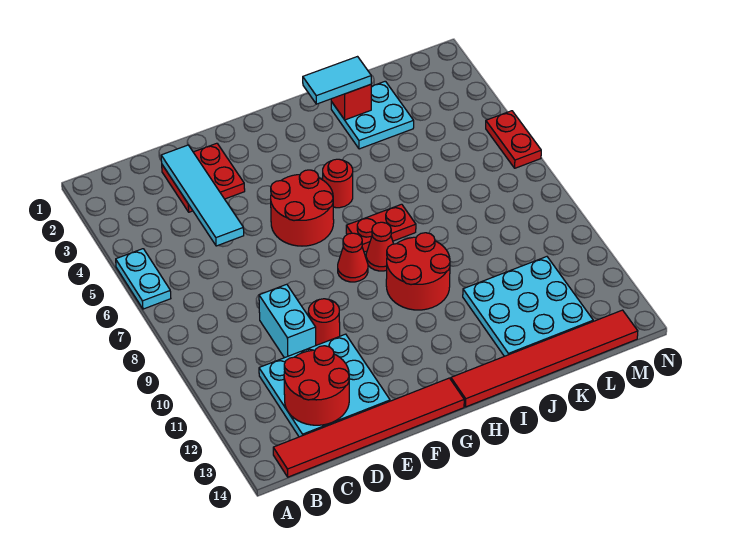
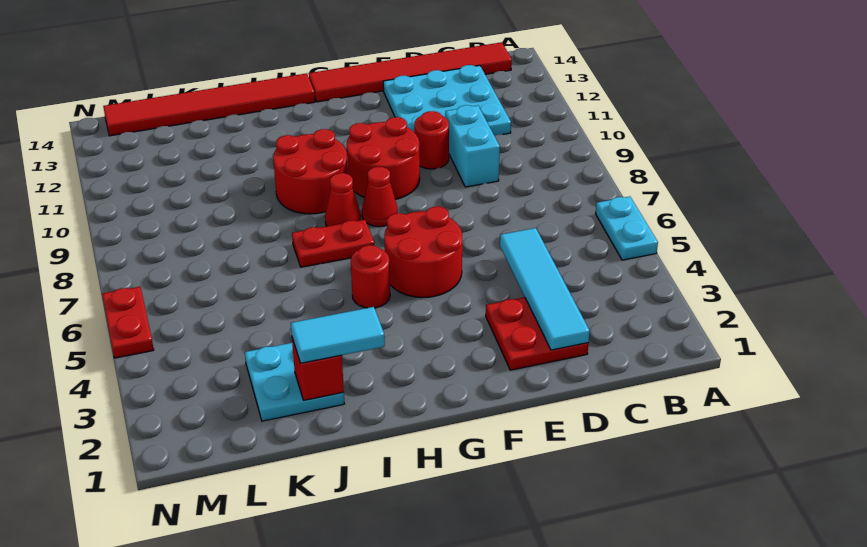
red 2x2 round brick [284,346,349,425] -> red 2x2 round brick moved to [347,117,420,199]
cyan 3x3 plate [463,257,593,356] -> none

